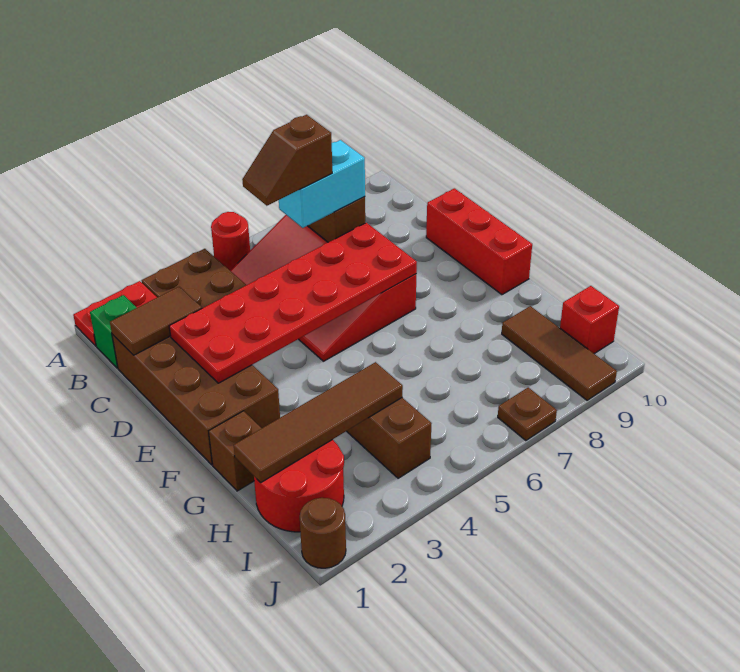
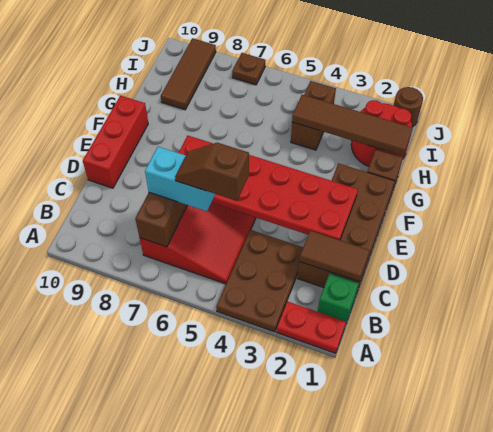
red 1x1 round brick [211,212,250,271] -> none
brown 1x2 slope [242,115,332,206] -> brown 1x2 slope turned to [175,143,249,201]
red 1x1 brick [560,286,619,354] -> none

